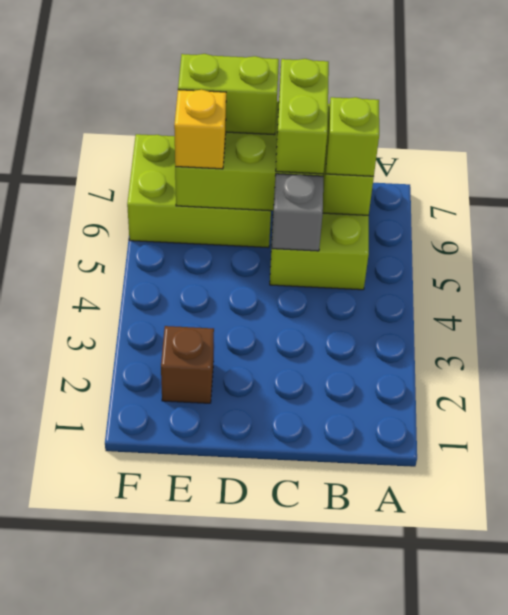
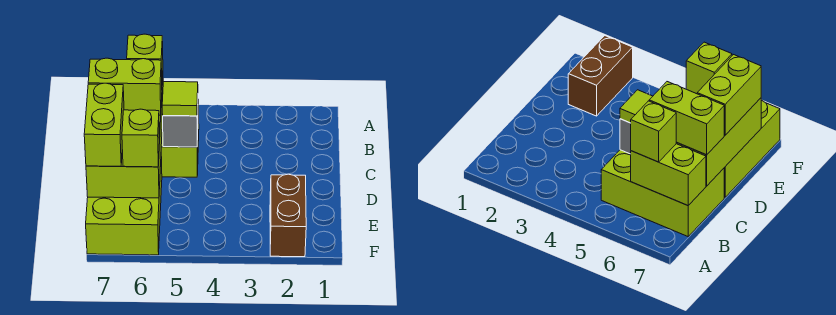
none -> lime 1x1 tile [162,82,198,116]
brown 1x1 brick [161,326,214,403] -> brown 1x2 brick [270,174,306,257]
yellow 1x1 brick [174,90,226,169] -> lime 1x1 brick [122,109,160,167]

